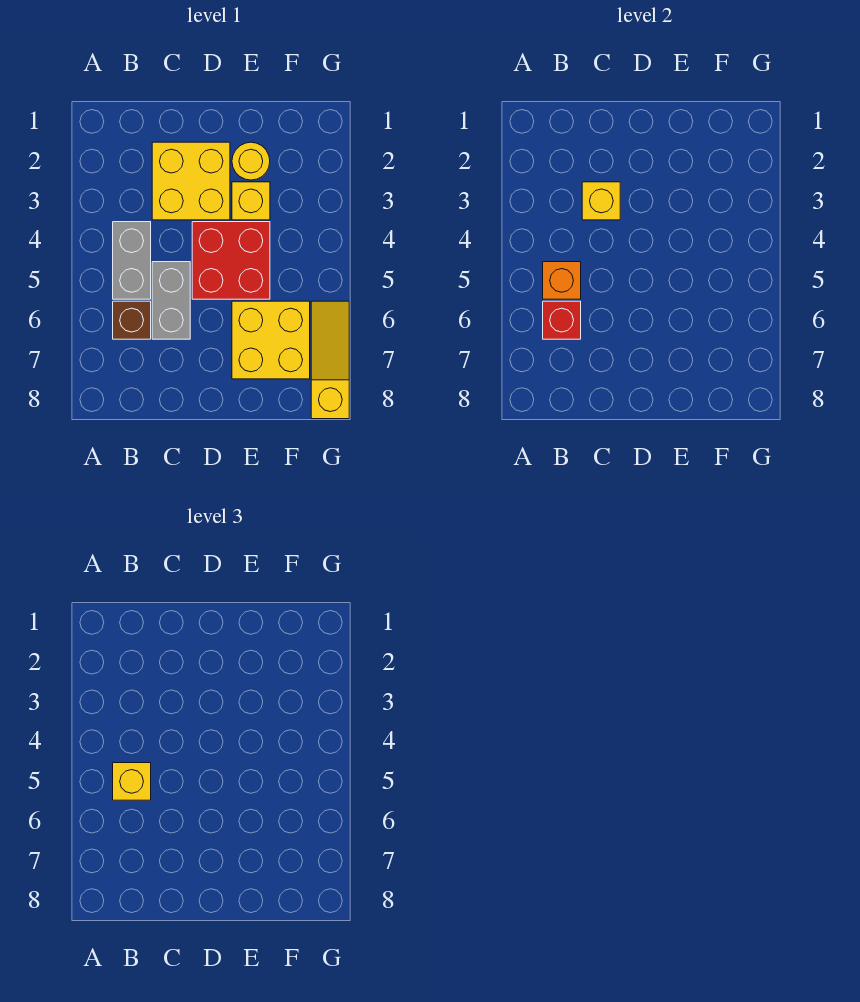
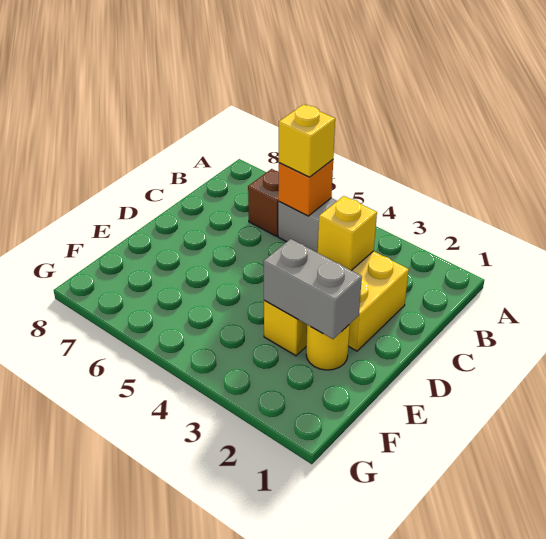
red 1x1 brick [543,301,581,339] -> none
grey 1x2 brick [152,262,190,339] -> grey 1x2 brick moved to [263,239,362,339]
red 2x2 brick [192,222,270,299] -> none
yellow 2x2 brick [232,301,310,379] -> none
yellow 1x3 slope [311,301,349,419] -> none

